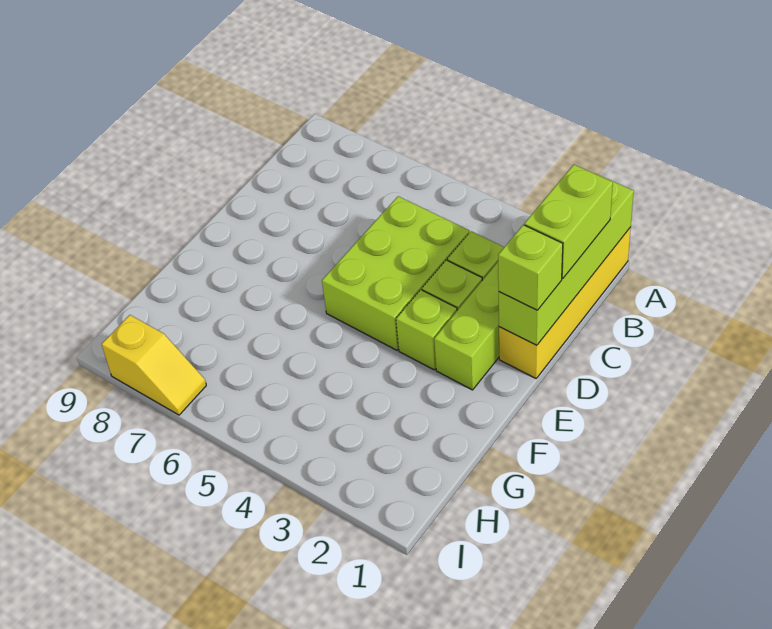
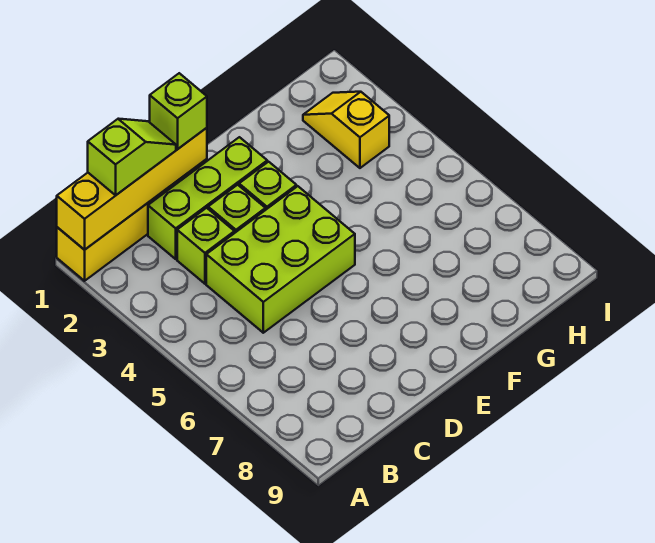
lime 1x4 brick [499,174,634,345] -> yellow 1x4 brick [57,128,207,250]
lime 1x2 brick [524,165,613,278] -> lime 1x2 slope [88,119,176,195]
yellow 1x2 slope [102,315,206,415] -> yellow 1x2 slope moved to [303,92,389,168]

